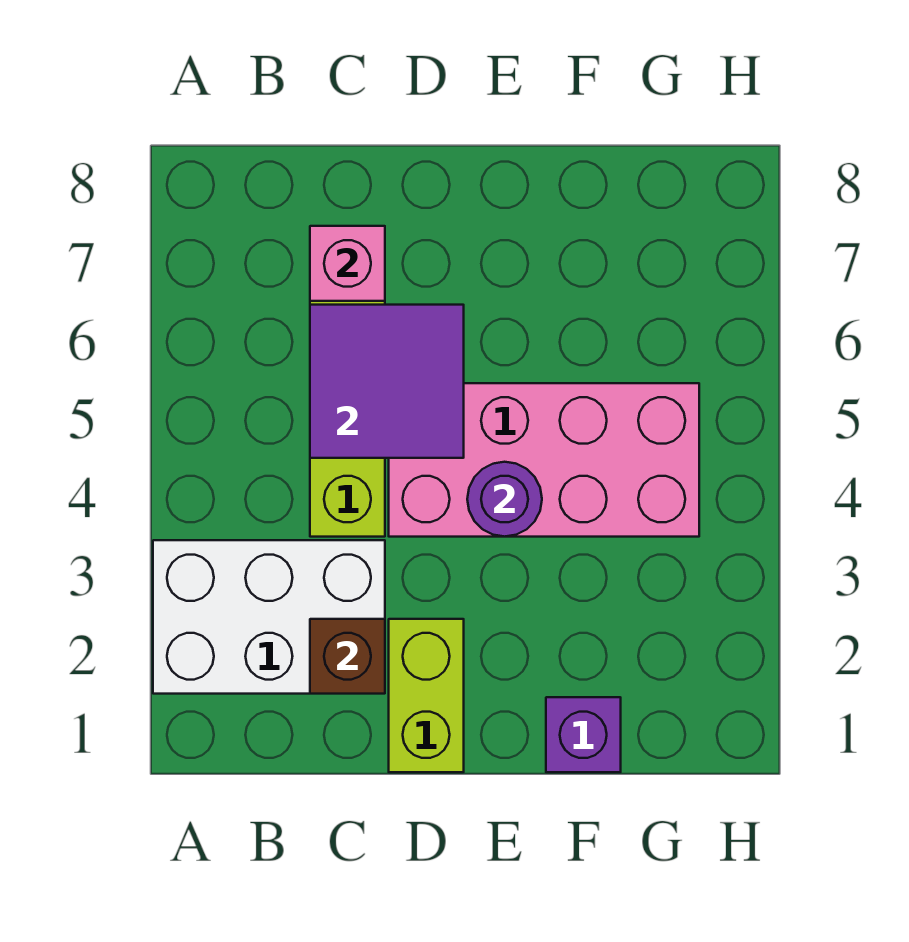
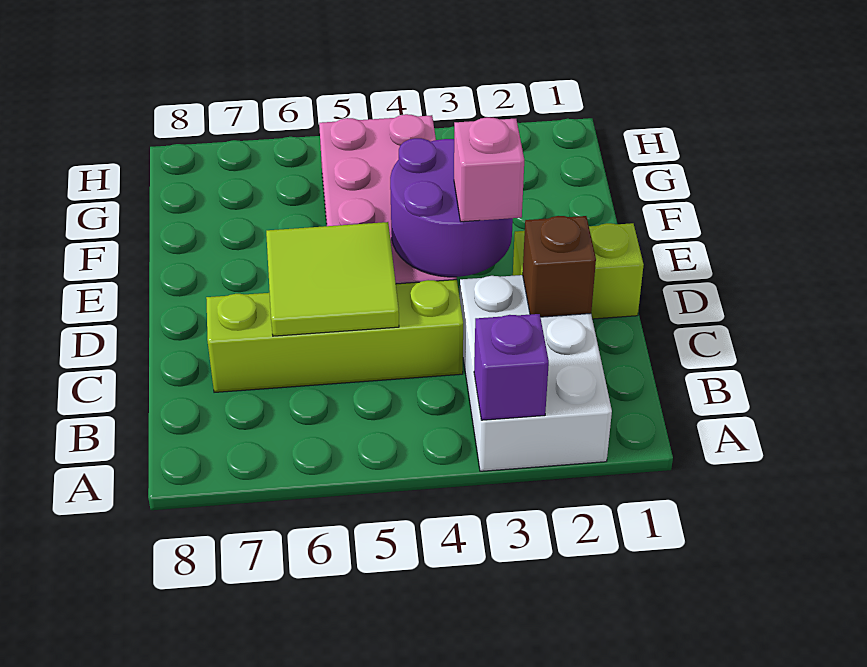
purple 2x2 tile [310,305,464,458] -> lime 2x2 tile [266,222,399,336]
pink 1x1 brick [310,226,385,301] -> pink 1x1 brick moved to [454,117,524,222]
purple 1x1 round brick [467,462,542,537] -> purple 2x2 round brick [390,138,513,277]
purple 1x1 brick [546,697,621,772] -> purple 1x1 brick moved to [474,314,549,420]

